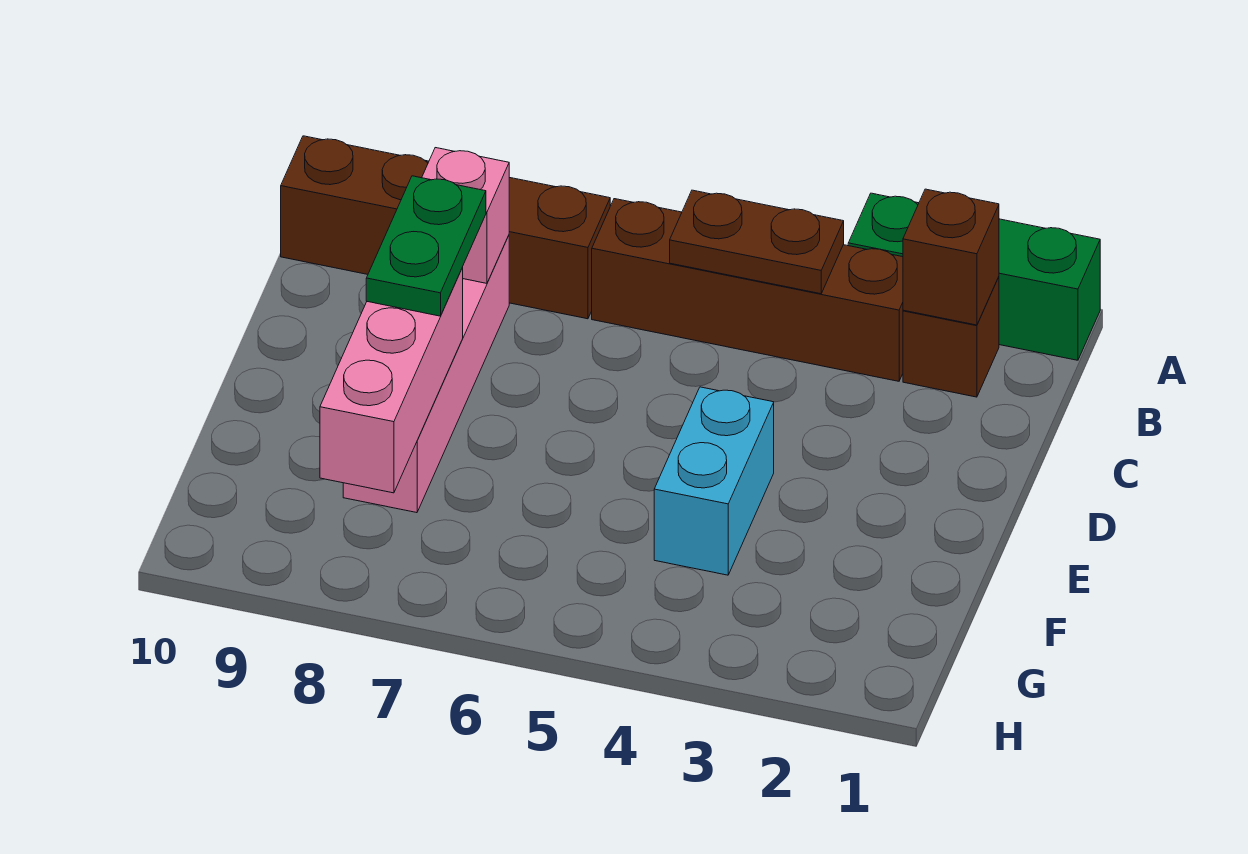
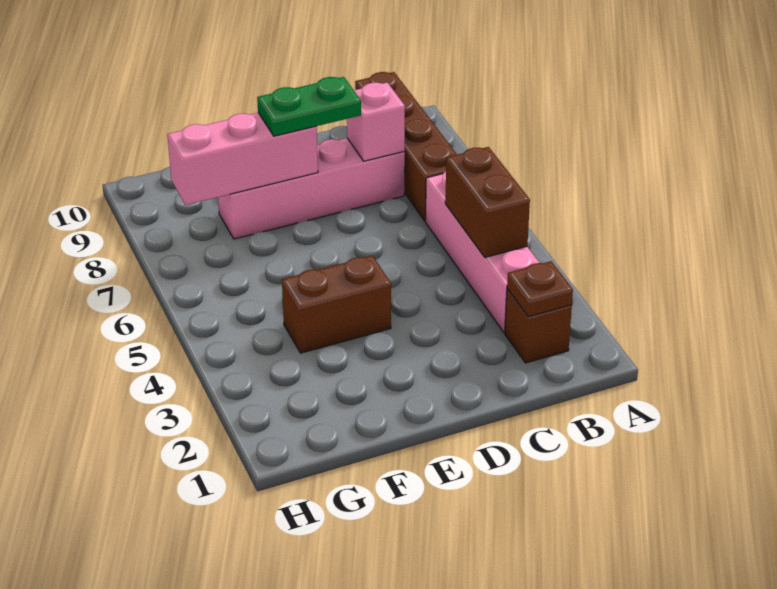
green 1x3 brick [848,193,1100,360] -> none
brown 1x1 brick [903,189,999,325] -> brown 1x1 plate [507,261,573,317]
brown 1x4 brick [592,199,903,381] -> pink 1x4 brick [426,171,539,333]
brown 1x2 plate [670,190,844,294] -> brown 1x2 brick [445,147,530,257]
cyan 1x2 brick [654,387,774,575] -> brown 1x2 brick [282,256,391,353]

